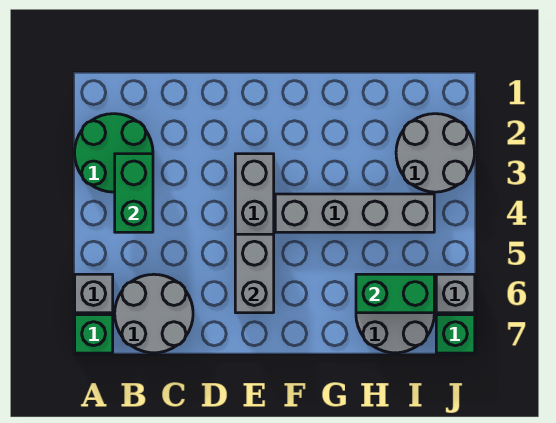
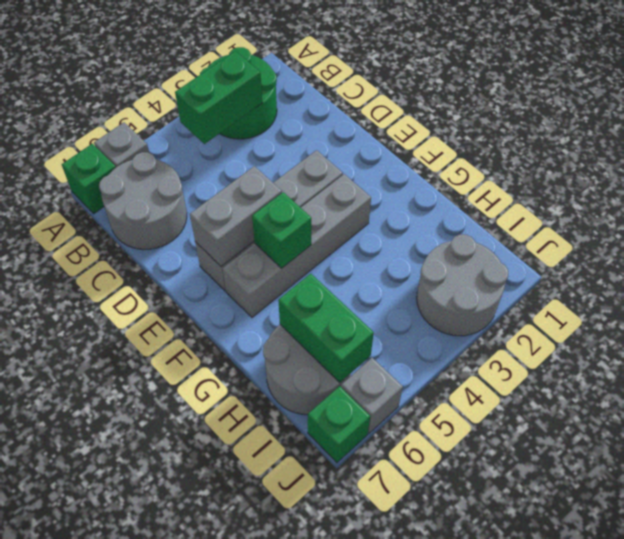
grey 1x4 brick [275,194,434,232] -> grey 1x4 brick turned to [223,174,371,317]
none -> green 1x1 brick [252,192,311,268]

